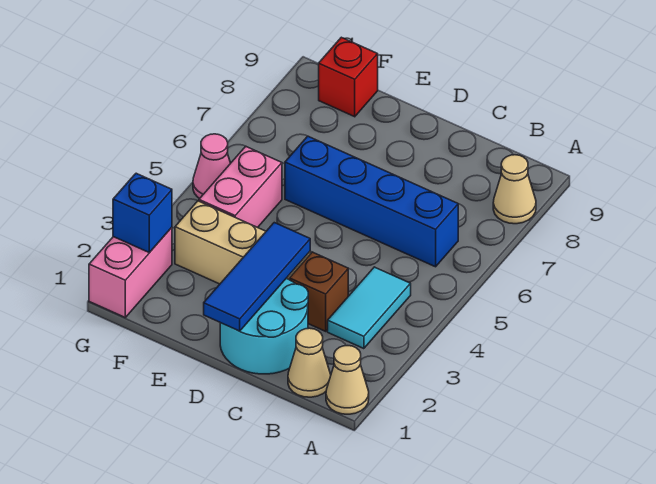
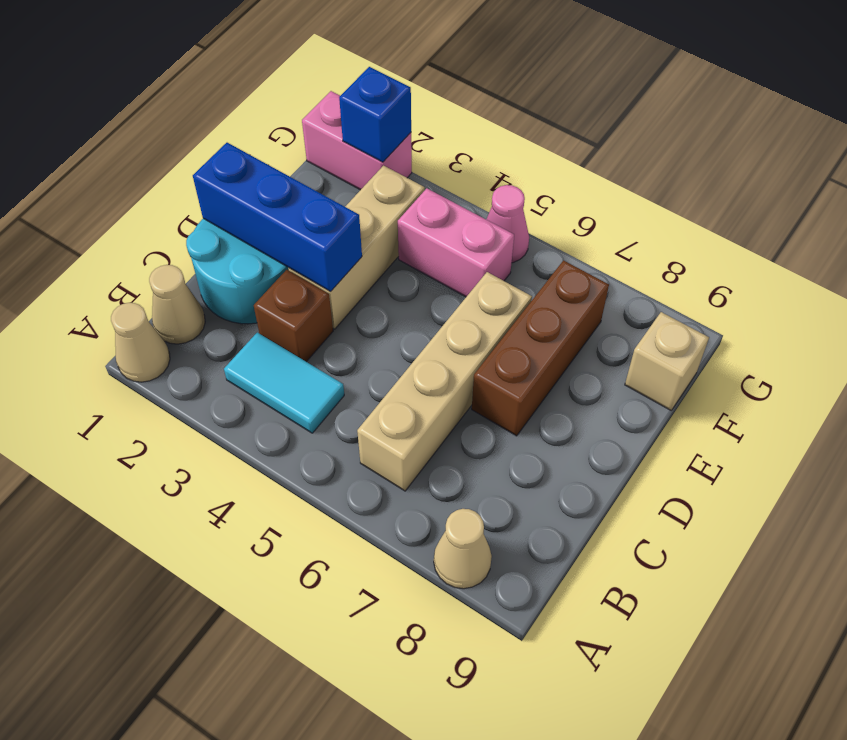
blue 1x4 brick [285,136,458,267] -> tan 1x4 brick [357,272,532,491]
blue 1x3 tile [204,223,310,331] -> blue 1x3 brick [193,143,362,291]
none -> brown 1x3 brick [472,261,609,436]
red 1x1 brick [319,37,378,117] -> tan 1x1 brick [625,312,709,410]

